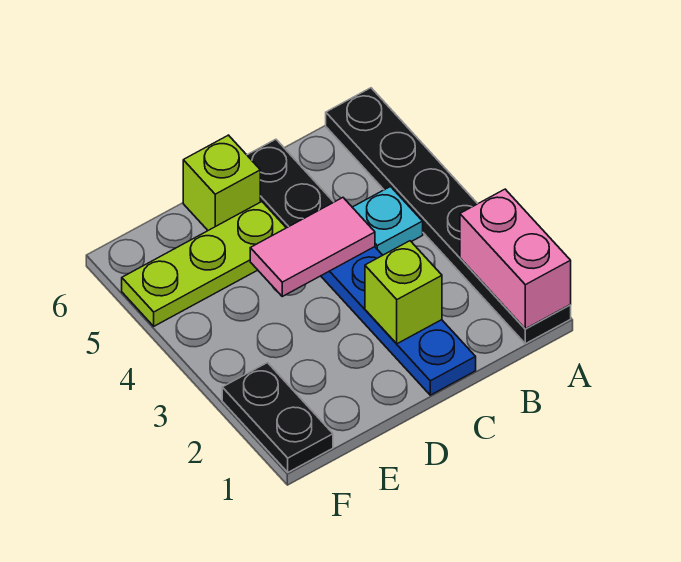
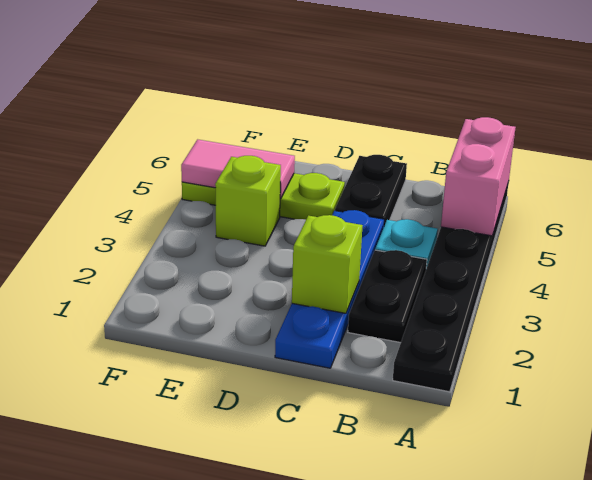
pink 1x2 brick [460,189,571,329] -> pink 1x2 brick moved to [441,117,516,236]
pink 1x2 tile [250,198,375,296] -> pink 1x2 tile moved to [181,139,295,199]
lime 1x1 brick [183,135,260,230] -> lime 1x1 brick moved to [215,156,281,246]
black 1x2 plate [222,363,333,472] -> black 1x2 plate moved to [348,250,427,343]

